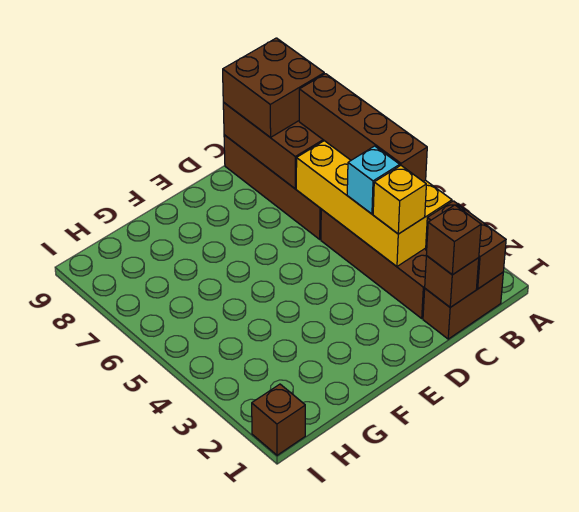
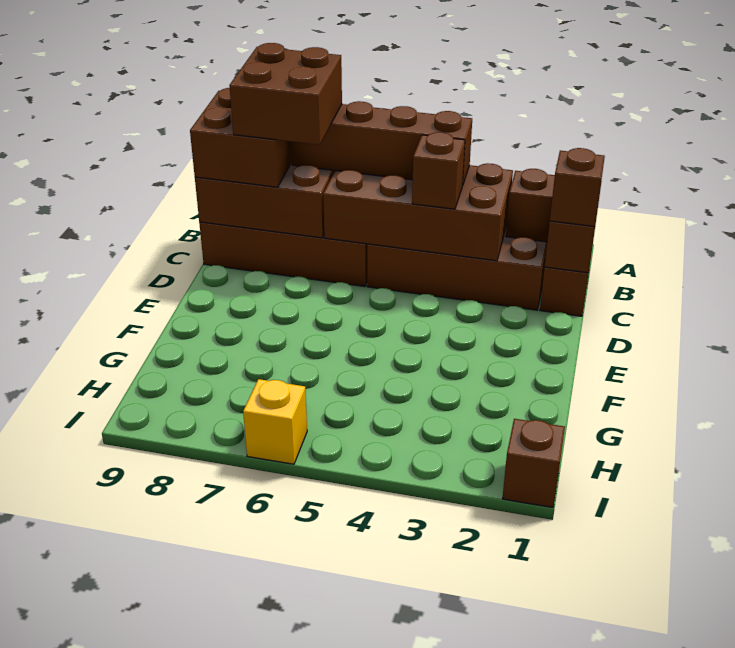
yellow 2x4 brick [296,141,452,266] -> brown 2x4 brick [323,163,513,261]
none -> brown 2x2 brick [229,43,342,145]
yellow 1x1 brick [373,166,426,234] -> yellow 1x1 brick moved to [243,379,307,464]
cyan 1x1 brick [347,146,400,214] -> brown 1x1 brick [412,132,465,209]

